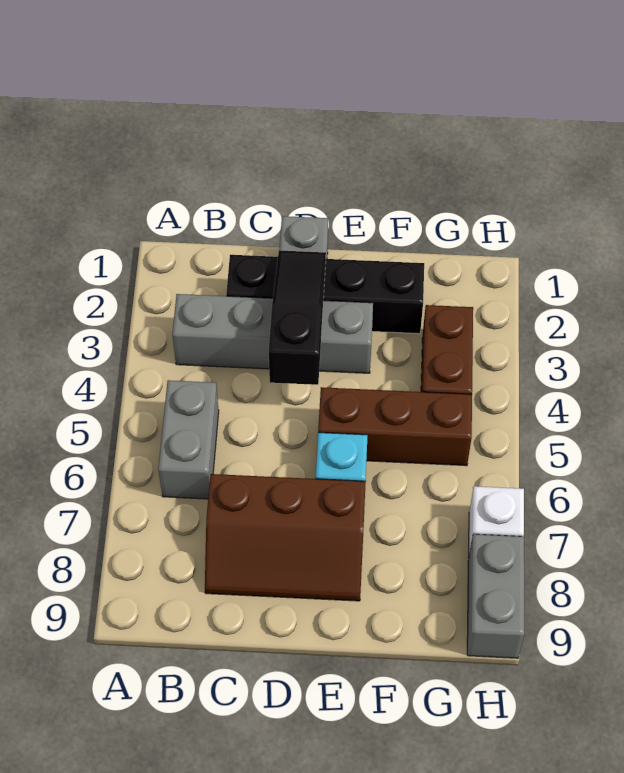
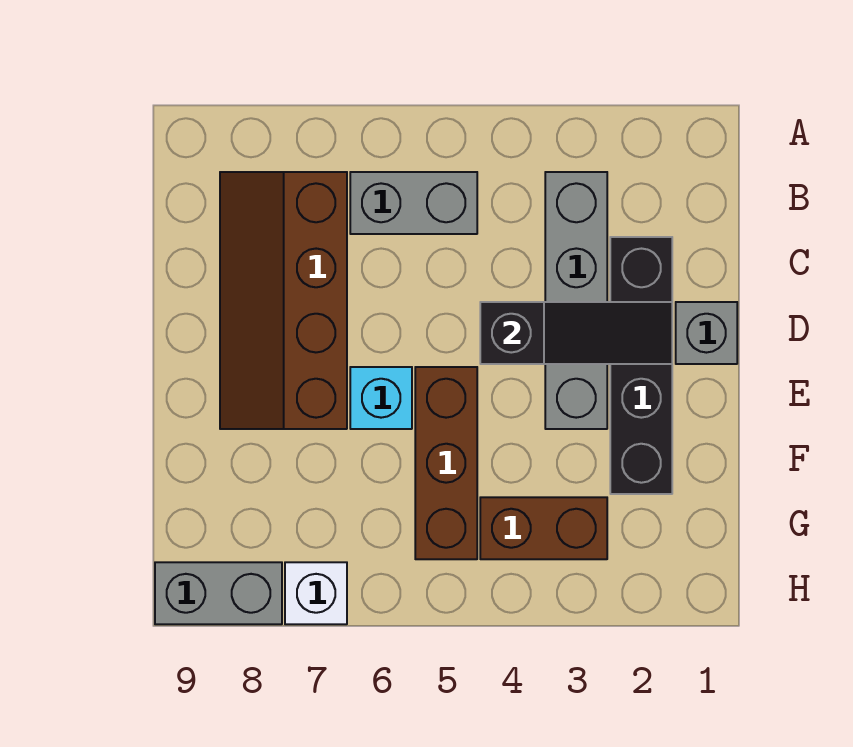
brown 2x3 slope [205,474,366,601] -> brown 2x4 slope [220,172,347,429]

